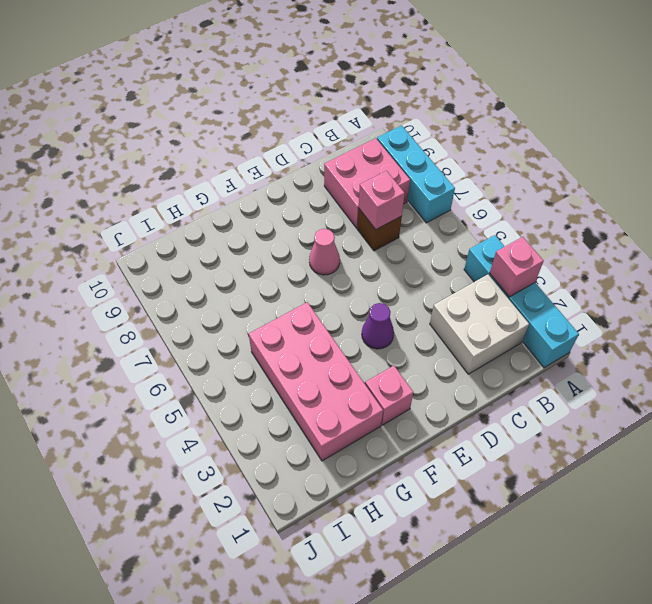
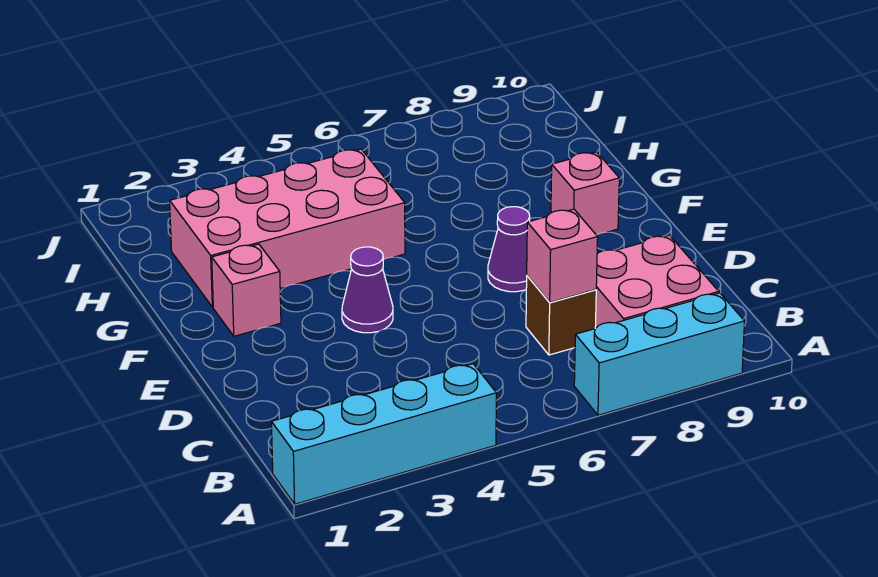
pink 1x1 brick [490,237,544,297] -> pink 1x1 brick moved to [551,152,619,235]
white 2x2 brick [430,275,529,374] -> none
pink 1x1 cone [309,229,340,275] -> purple 1x1 cone [488,207,530,292]

